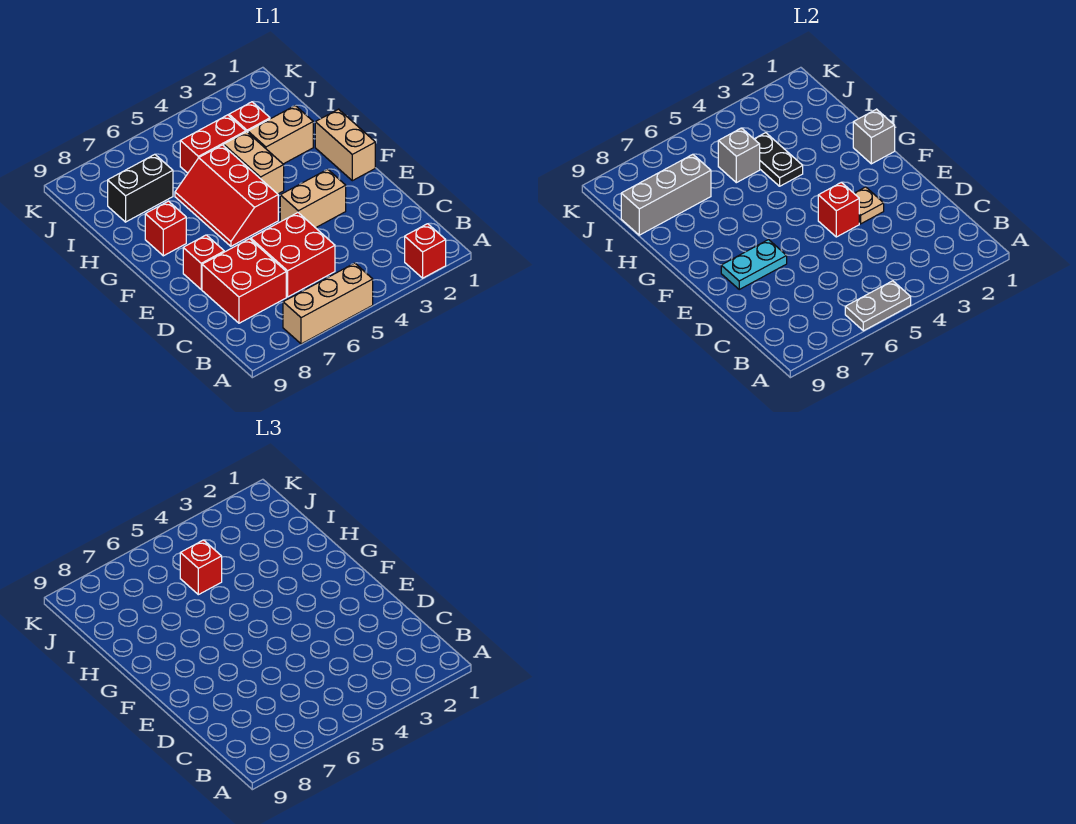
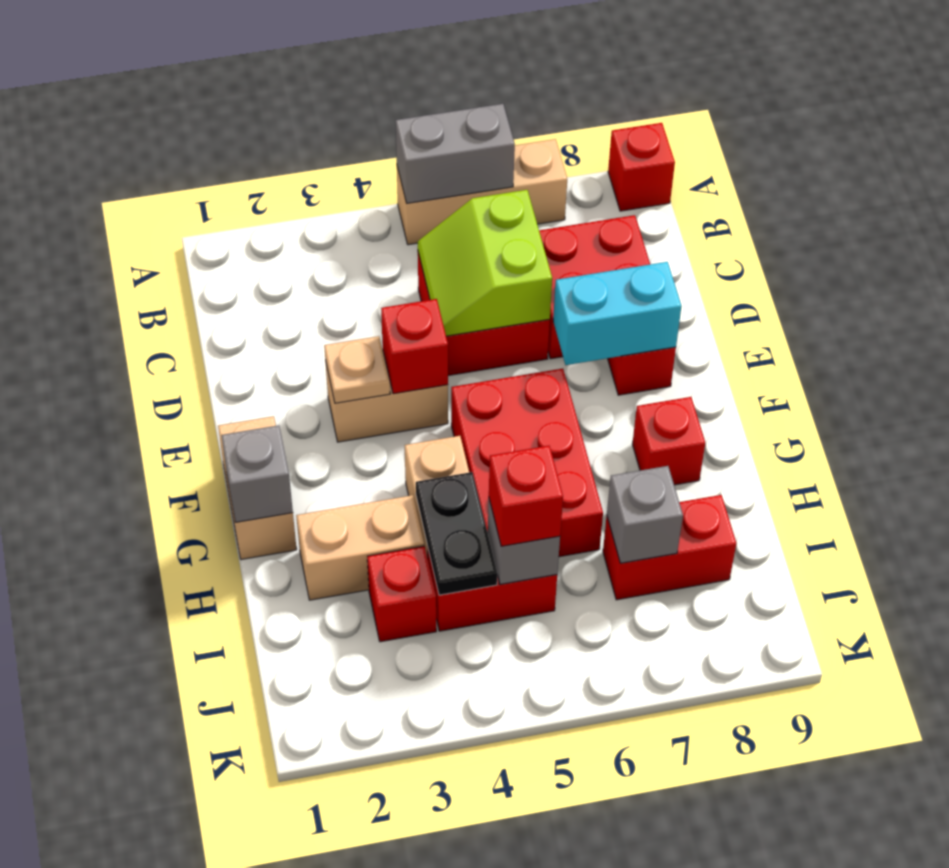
red 1x1 brick [405,224,446,278] -> red 1x1 brick moved to [608,123,675,211]
grey 1x2 plate [845,281,911,331] -> grey 1x2 brick [396,104,515,203]
none -> lime 2x2 slope [418,190,552,336]
cyan 1x2 plate [721,240,787,289] -> cyan 1x2 brick [553,262,682,365]
red 2x3 slope [175,145,278,246] -> red 2x3 brick [451,369,603,557]
black 1x2 brick [108,154,173,222] -> red 1x2 brick [603,495,736,600]
grey 1x3 brick [621,154,711,235] -> grey 1x1 brick [607,466,683,563]

